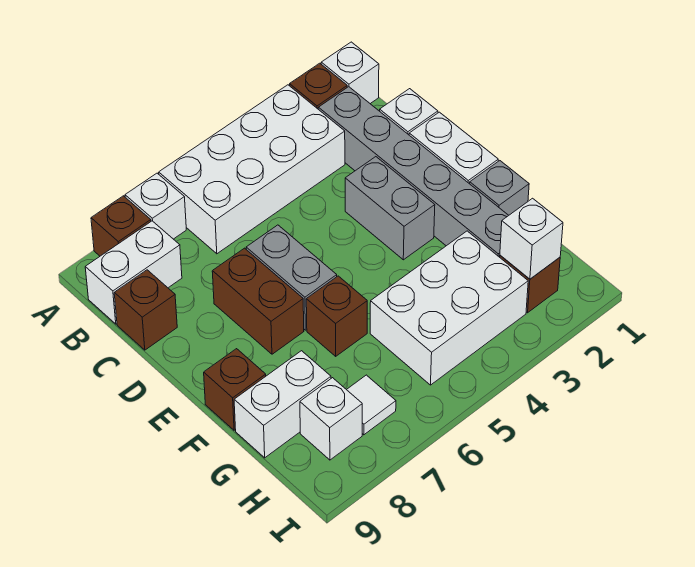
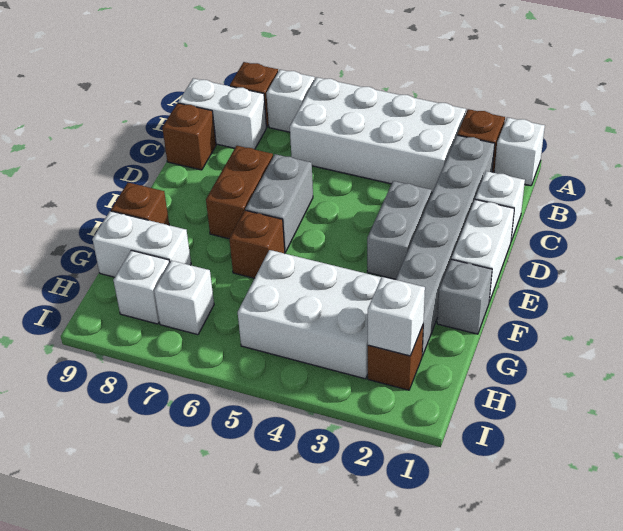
white 1x1 tile [347,375,396,435] -> white 1x1 brick [154,261,214,335]

